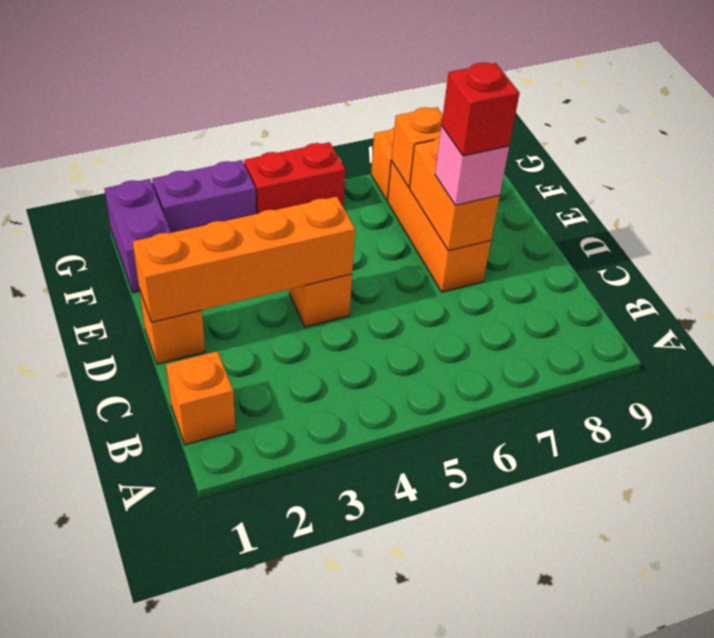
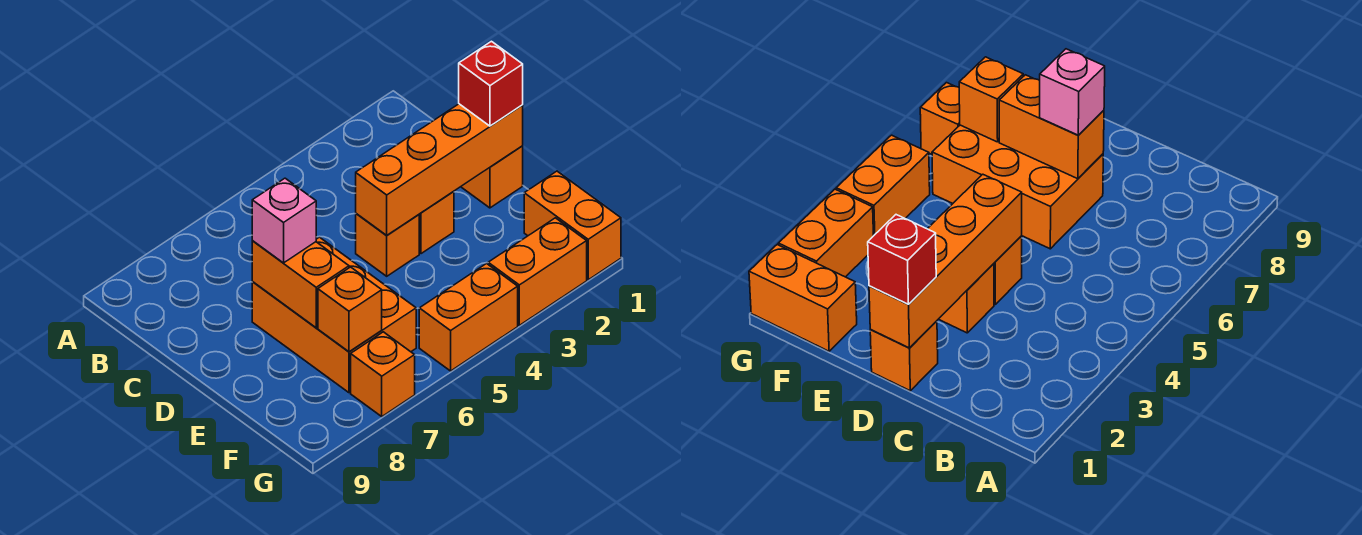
orange 1x1 brick [166,351,235,445] -> orange 1x1 brick moved to [419,192,454,254]
orange 1x3 brick [388,161,491,292] -> orange 2x3 brick [252,237,416,393]
red 1x1 brick [442,62,520,156] -> red 1x1 brick moved to [459,41,523,126]
purple 1x2 brick [104,179,171,293] -> orange 1x2 brick [524,171,621,280]
purple 1x2 brick [152,160,256,233] -> orange 1x2 brick [488,218,587,325]
red 1x2 brick [244,142,345,214] -> orange 1x2 brick [419,264,518,371]

